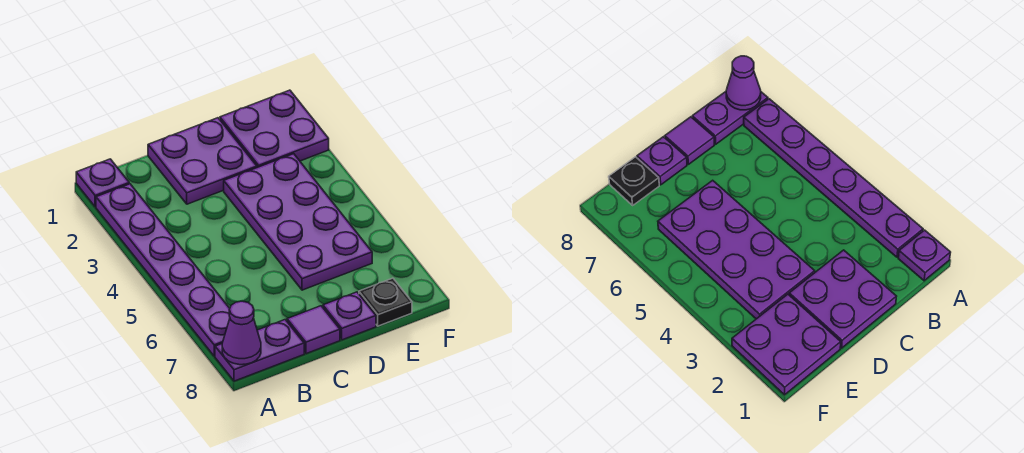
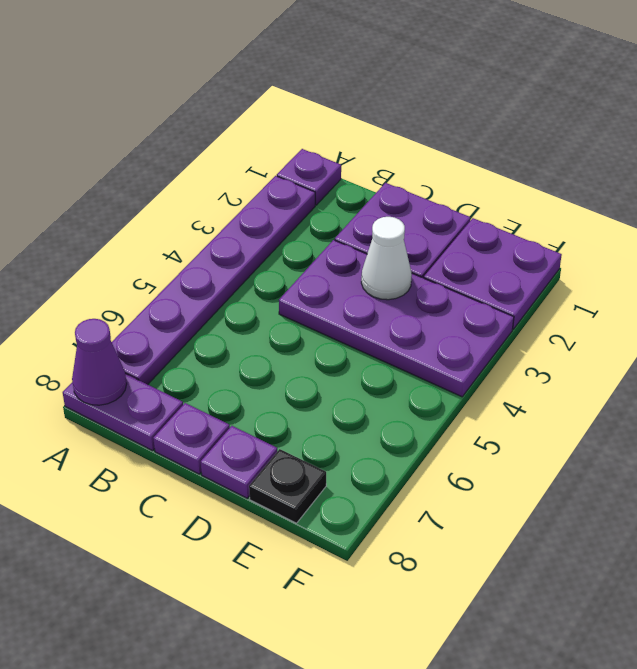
purple 1x1 tile [287,306,340,354] -> purple 1x1 plate [153,403,230,474]
purple 2x4 plate [224,154,372,290] -> purple 2x4 plate turned to [279,240,514,397]
none -> white 1x1 cone [361,217,412,300]

